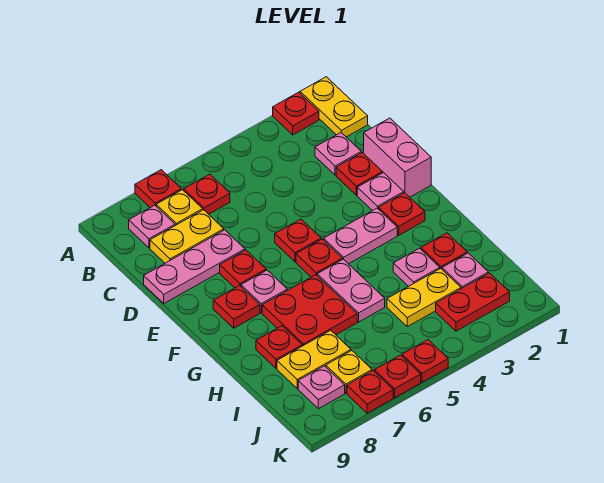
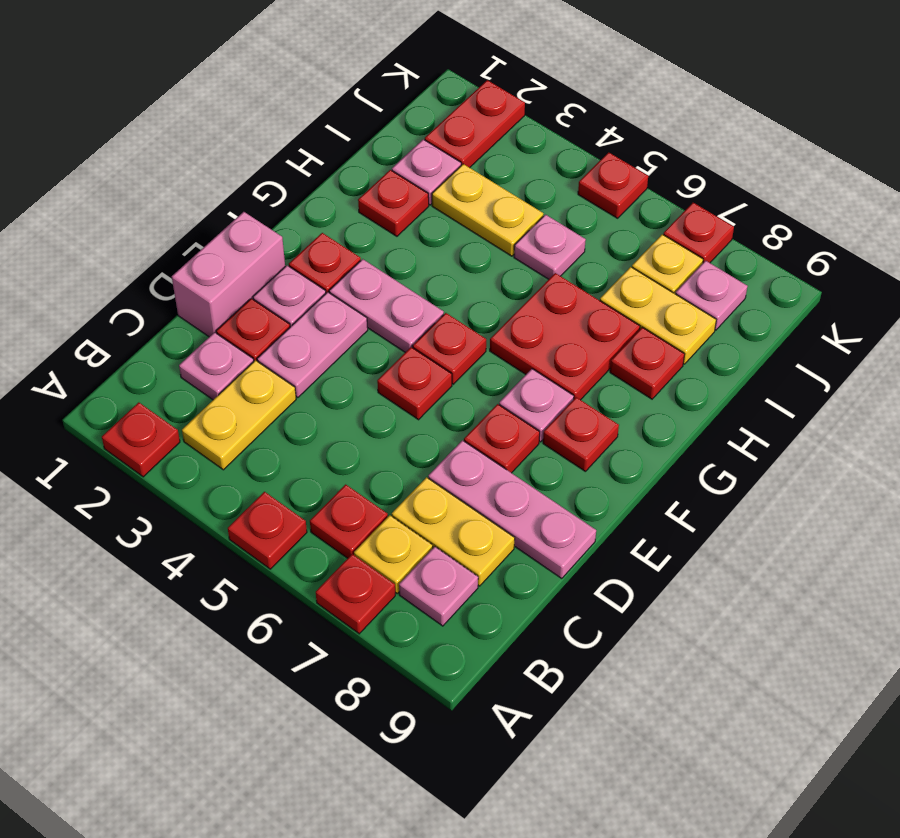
yellow 1x2 plate [300,77,368,137] -> yellow 1x2 plate moved to [182,360,296,470]
pink 1x2 plate [317,259,385,322] -> pink 1x2 plate moved to [257,292,368,398]
pink 1x1 plate [393,248,440,286] -> pink 1x1 plate moved to [514,215,586,279]
red 1x2 plate [436,273,510,331] -> red 1x2 plate turned to [425,80,525,168]
red 1x1 plate [374,355,421,398] -> red 1x1 plate moved to [228,492,307,569]

